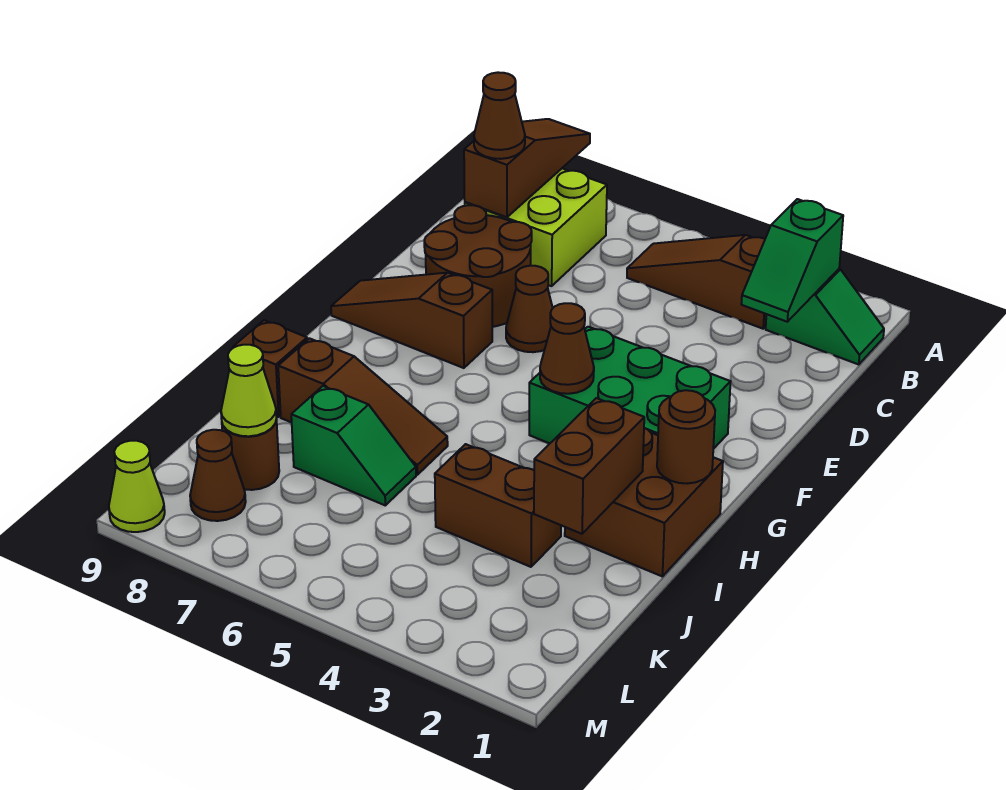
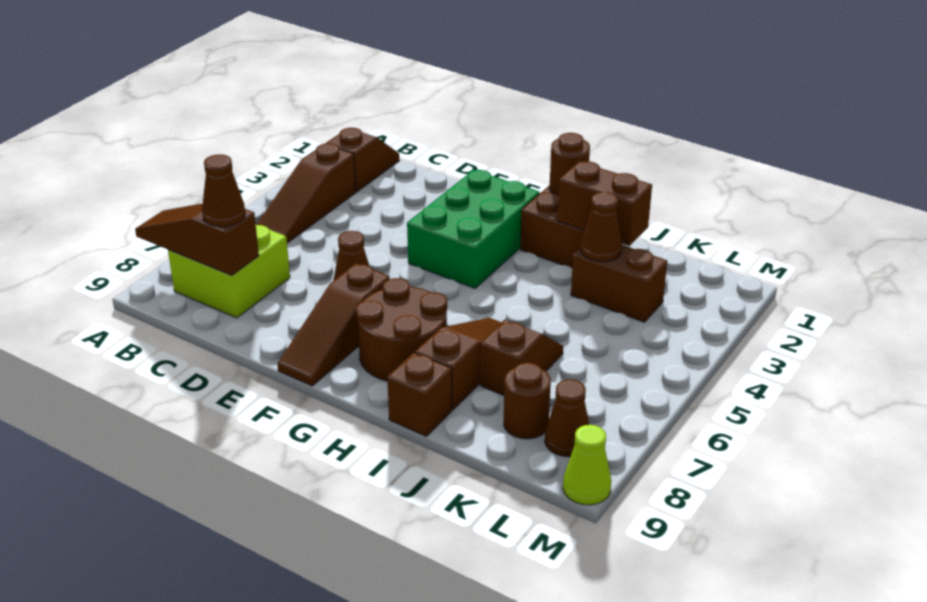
green 1x2 slope [766,269,884,364] -> brown 1x2 slope [326,128,400,192]
green 1x2 slope [741,199,843,322] -> none
brown 2x2 round brick [424,205,532,327] -> brown 2x2 round brick moved to [356,278,447,381]
brown 1x1 cone [540,303,594,394] -> brown 1x1 cone moved to [581,192,622,262]
brown 1x2 brick [435,444,561,567] -> brown 1x2 brick turned to [571,245,667,322]
green 1x2 slope [291,386,416,505] -> brown 1x2 slope [480,320,563,395]
lime 1x1 cone [221,345,276,436] -> none

